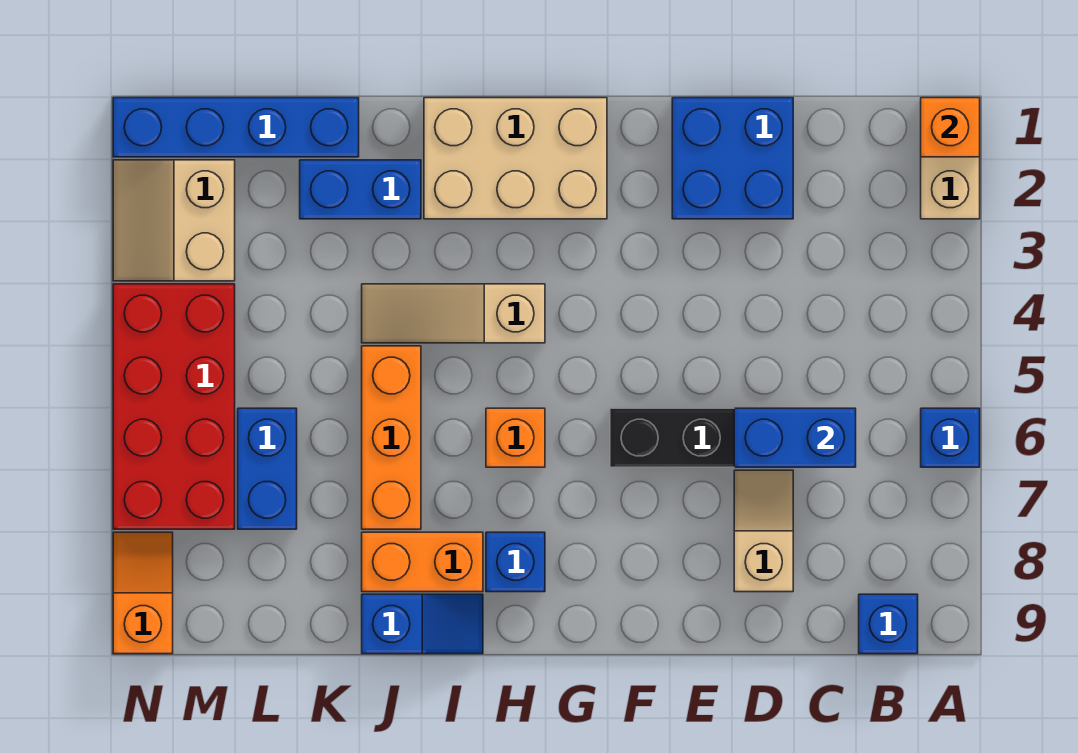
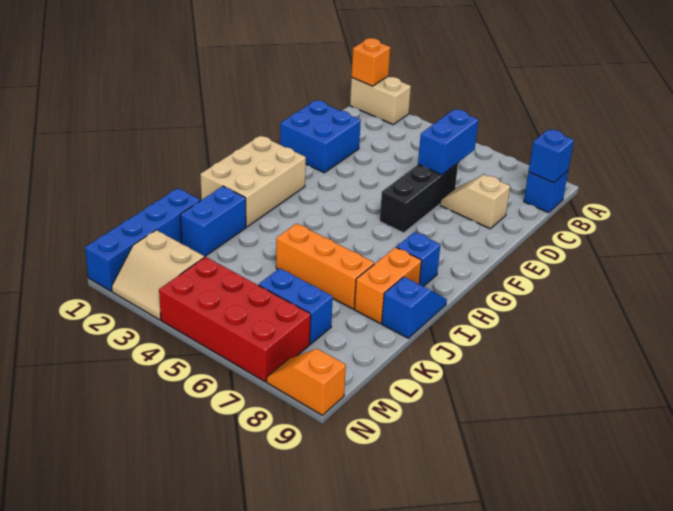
blue 1x1 brick [921,408,980,467] -> blue 1x1 brick moved to [529,129,574,183]
tan 1x3 slope [362,284,545,343] -> none
orange 1x1 brick [486,408,545,467] -> none

